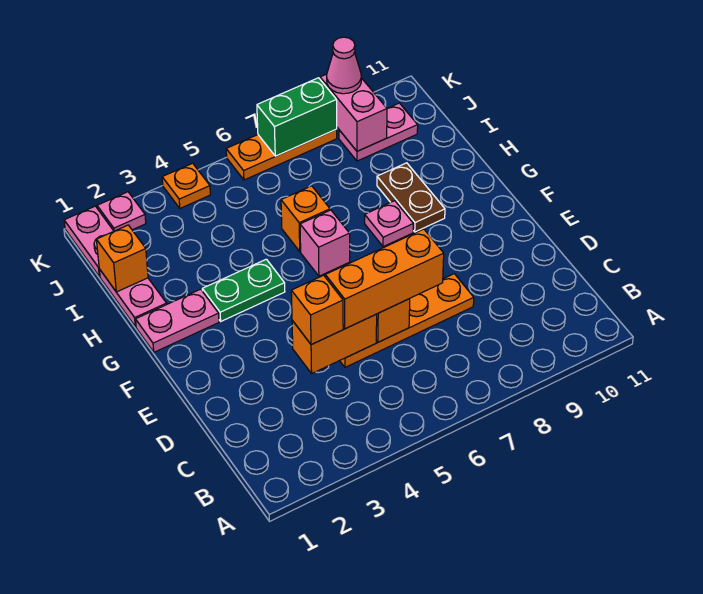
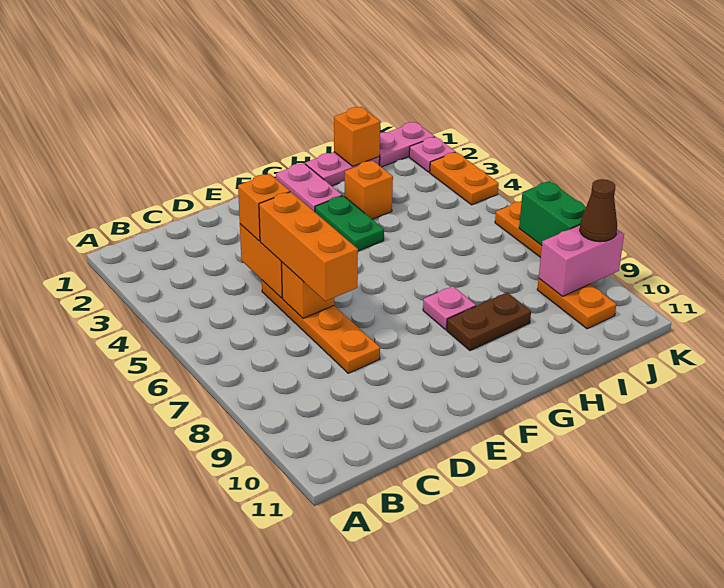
pink 1x1 brick [300,210,350,276] -> none
orange 1x1 brick [281,186,330,252] -> orange 1x1 brick moved to [345,161,393,219]
pink 1x2 plate [339,103,418,161] -> orange 1x2 plate [537,279,616,329]
orange 1x1 plate [162,163,210,208] -> orange 1x2 plate [430,152,499,205]
pink 1x1 cone [327,37,361,94] -> brown 1x1 cone [580,179,617,242]

